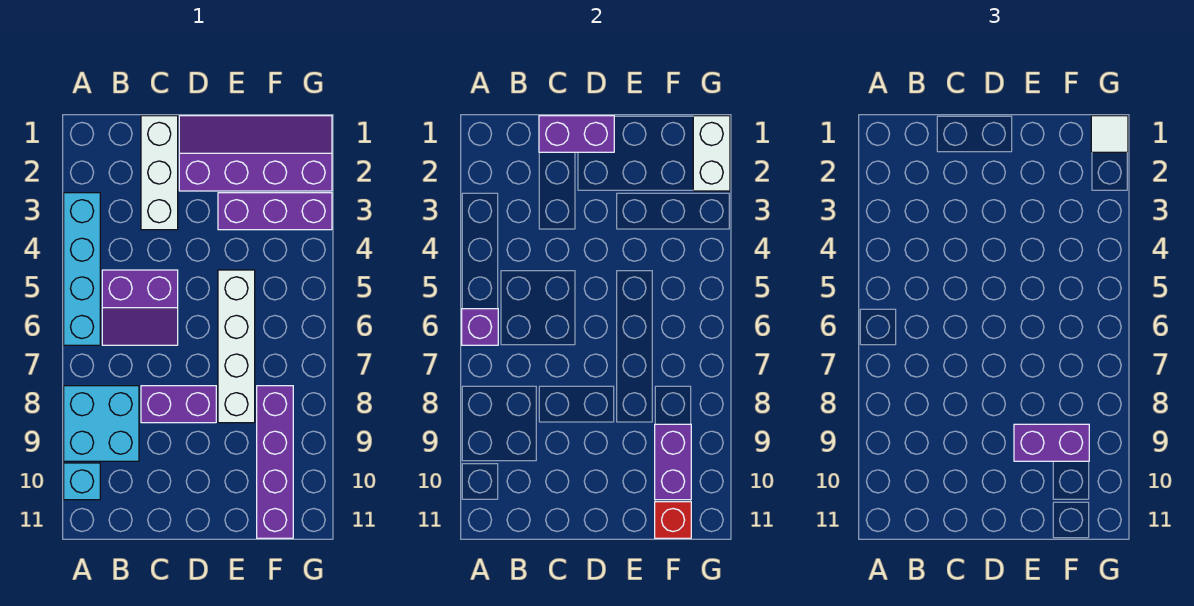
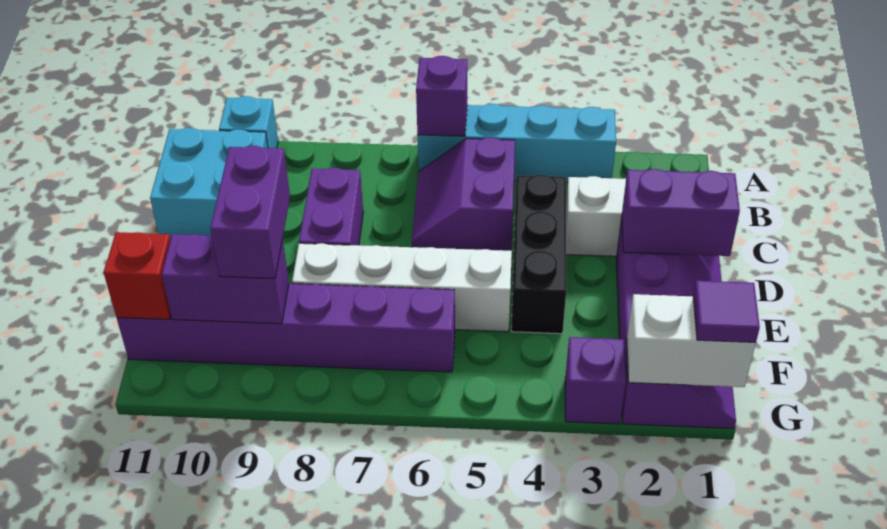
cyan 2x2 brick [64,386,139,461] -> cyan 2x2 brick moved to [150,128,268,239]
purple 1x2 brick [539,116,614,152] -> purple 1x2 brick turned to [622,169,740,256]
none -> black 1x3 brick [511,175,566,334]
purple 1x3 brick [218,193,332,230] -> purple 1x1 brick [565,337,626,424]
purple 1x4 brick [257,386,293,538] -> purple 1x6 brick [117,284,455,372]
white 1x1 tile [1091,116,1128,152] -> purple 1x1 tile [693,281,760,342]

